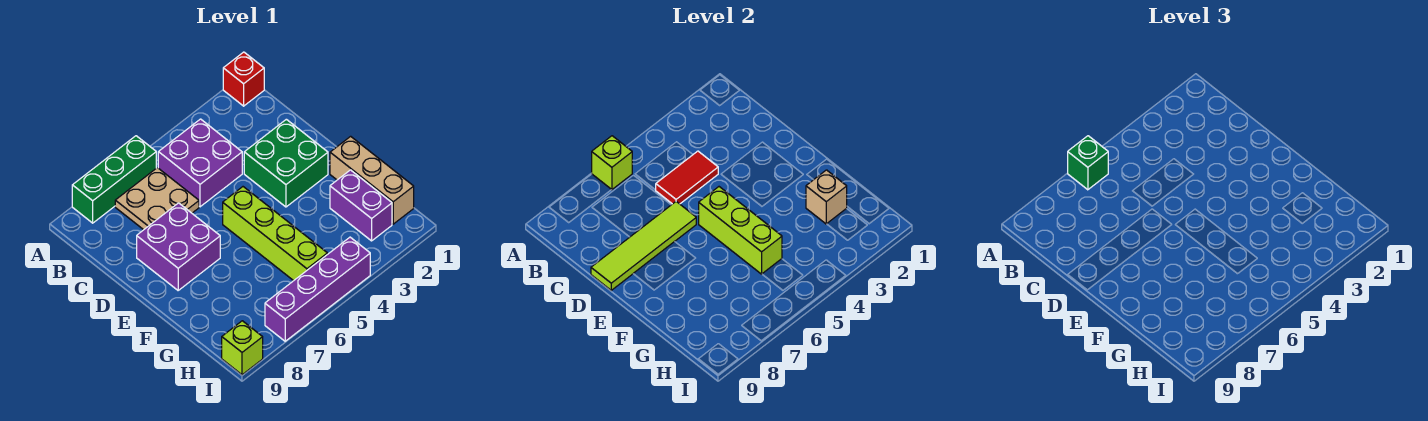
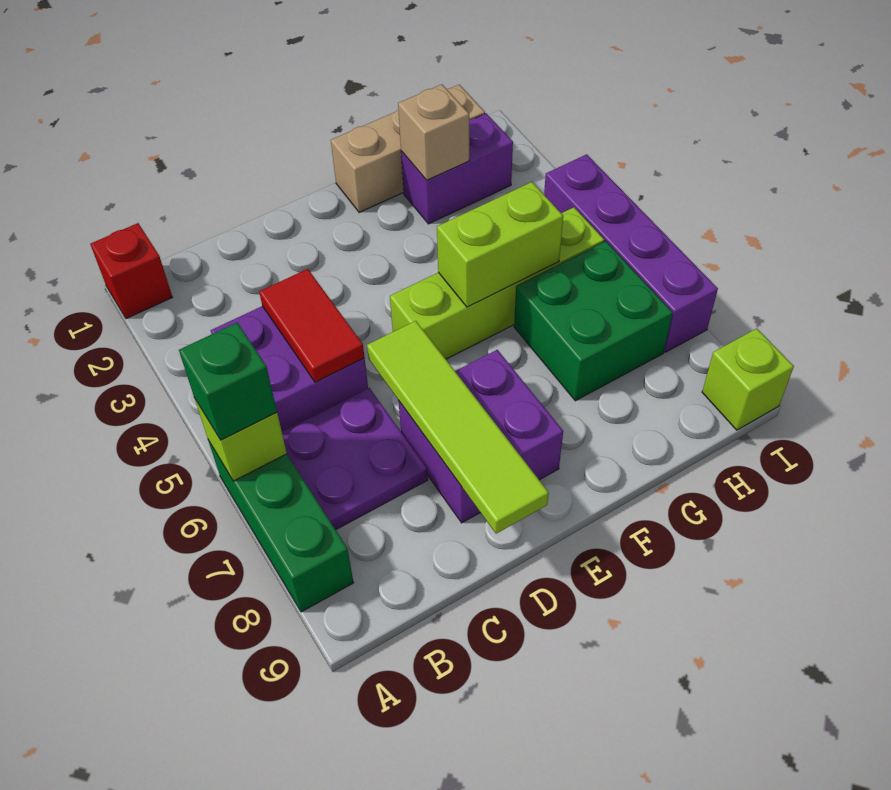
tan 2x2 plate [115,168,199,230] -> purple 2x2 plate [282,388,428,530]
green 2x2 brick [244,119,328,207] -> green 2x2 brick moved to [514,241,672,401]
lime 1x3 brick [699,187,782,274] -> lime 1x2 brick [437,182,563,307]

